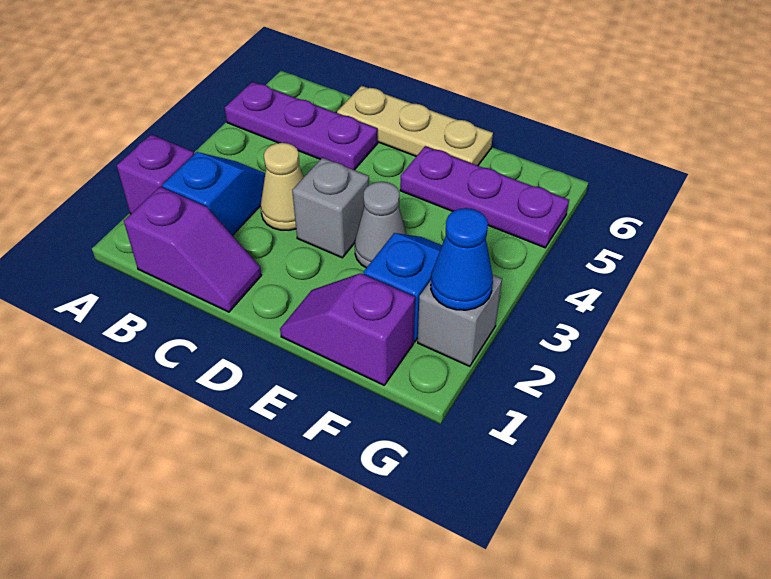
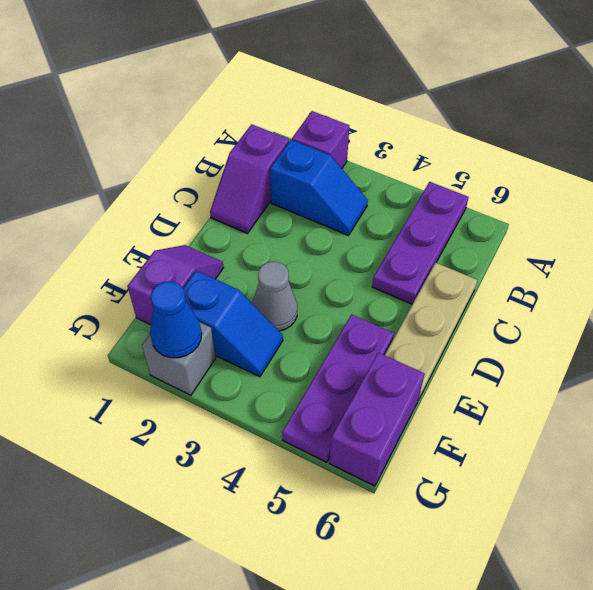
tan 1x1 cone [261,143,304,230] -> none
grey 1x1 brick [292,158,369,258] -> none
none -> purple 1x2 brick [329,353,424,486]

